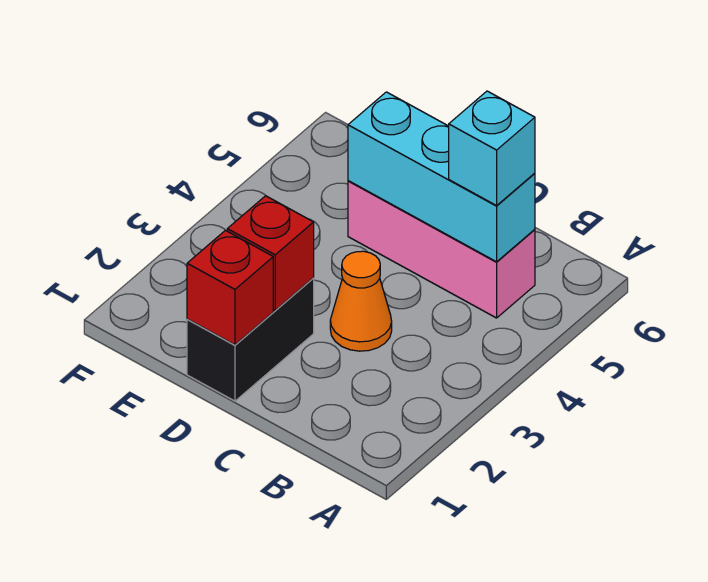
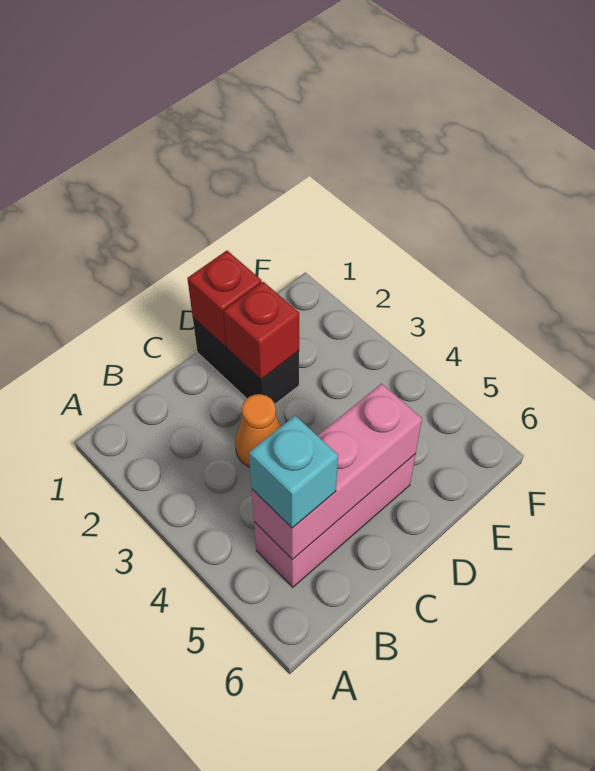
cyan 1x3 brick [348,92,535,262] -> pink 1x3 brick [252,384,422,560]

